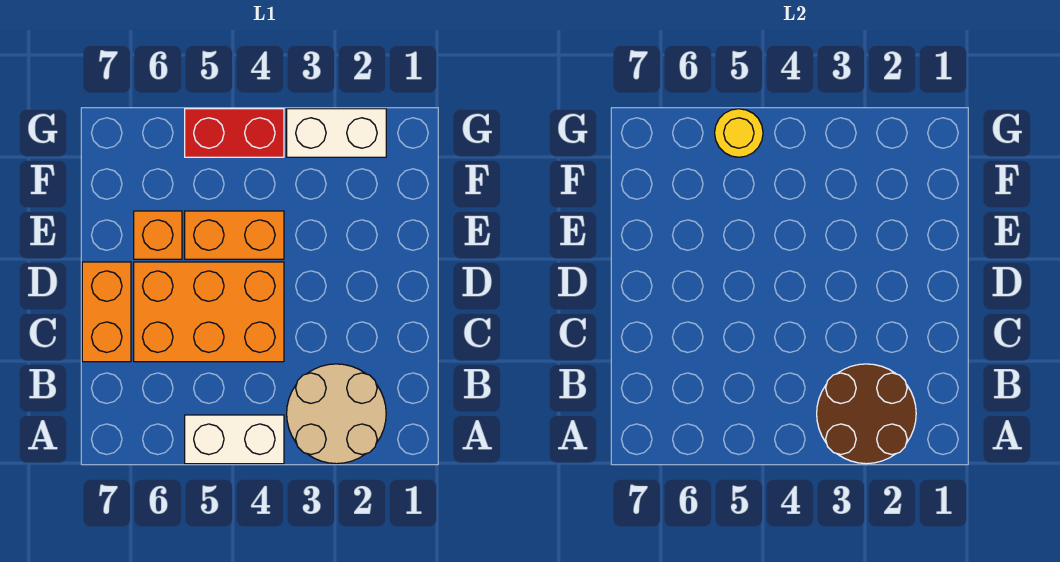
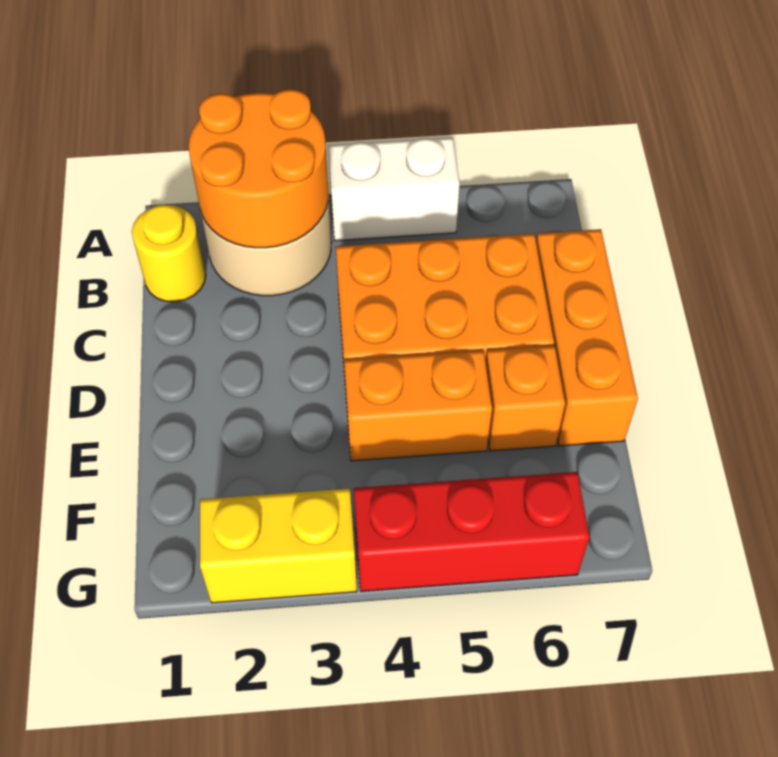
brown 2x2 round brick [817,364,916,464] -> orange 2x2 round brick [189,89,328,248]
orange 1x2 brick [82,262,131,362] -> orange 1x3 brick [536,229,638,446]
white 1x2 brick [287,109,386,157] -> yellow 1x2 brick [200,488,357,603]
red 1x2 brick [185,109,284,157] -> red 1x3 brick [354,472,589,591]
yellow 1x1 round brick [715,109,763,157] -> yellow 1x1 round brick moved to [132,205,206,302]

